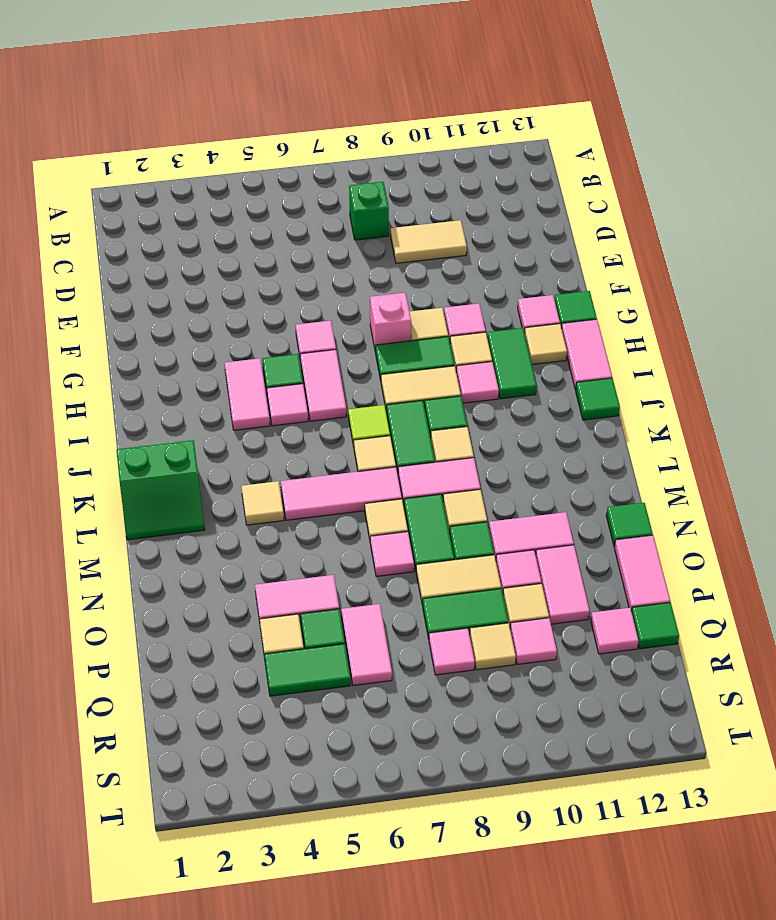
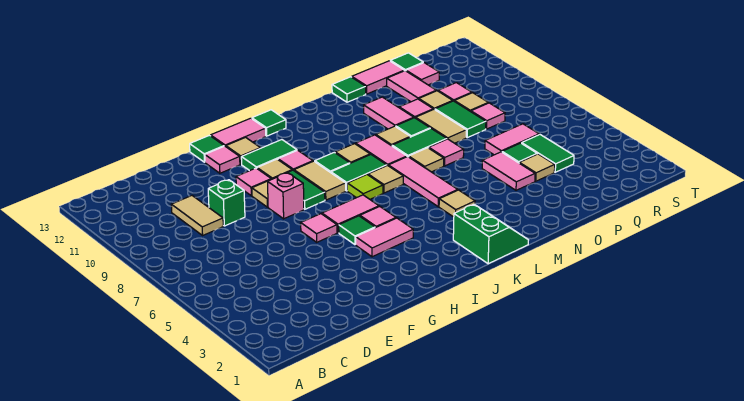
green 1x1 brick [349,182,389,240] -> green 1x1 brick moved to [208,180,245,226]
pink 1x2 tile [536,545,590,624] -> pink 1x2 tile turned to [387,71,436,102]

